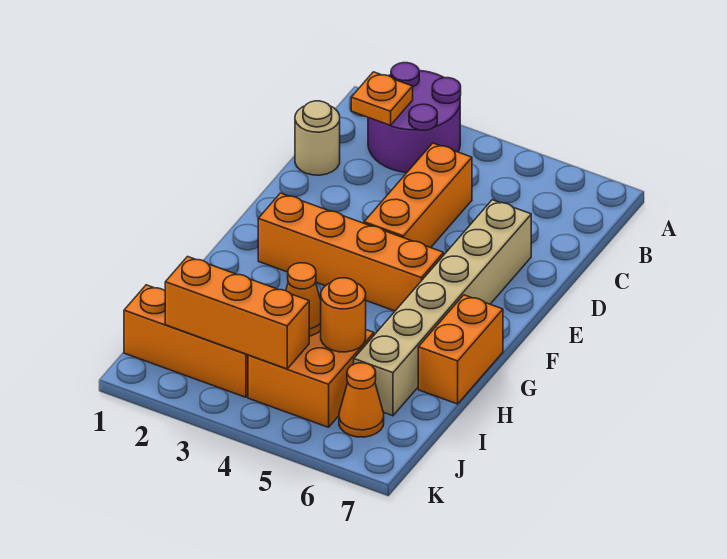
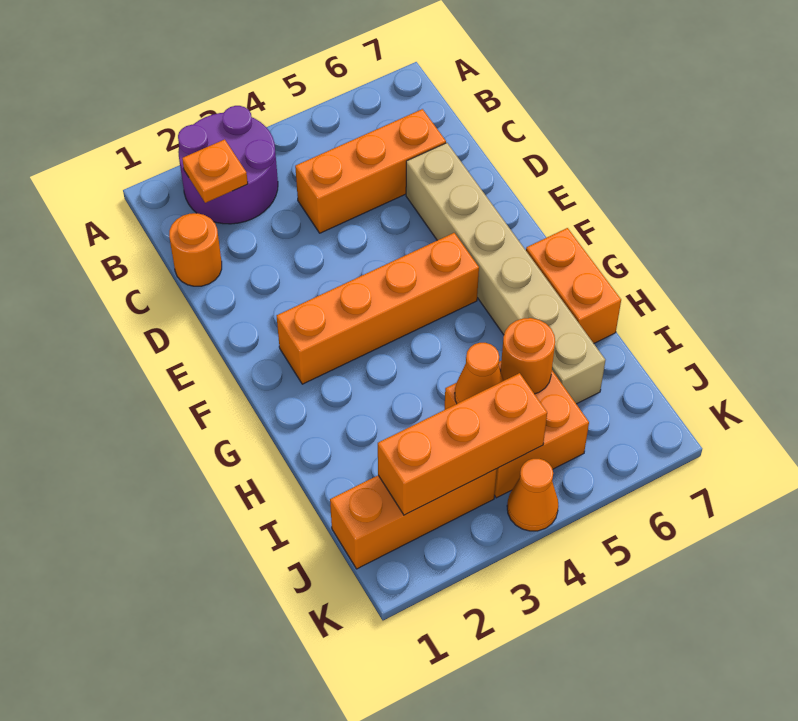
tan 1x1 round brick [295,101,340,175] -> orange 1x1 round brick [169,213,222,286]
orange 1x3 brick [364,143,472,248] -> orange 1x3 brick turned to [295,109,446,233]
orange 1x1 cone [339,363,384,437] -> orange 1x1 cone moved to [507,459,558,531]

